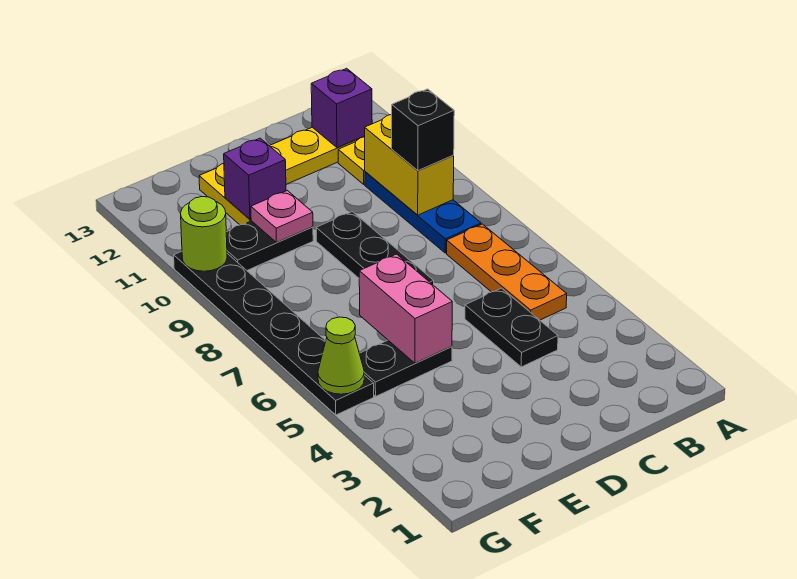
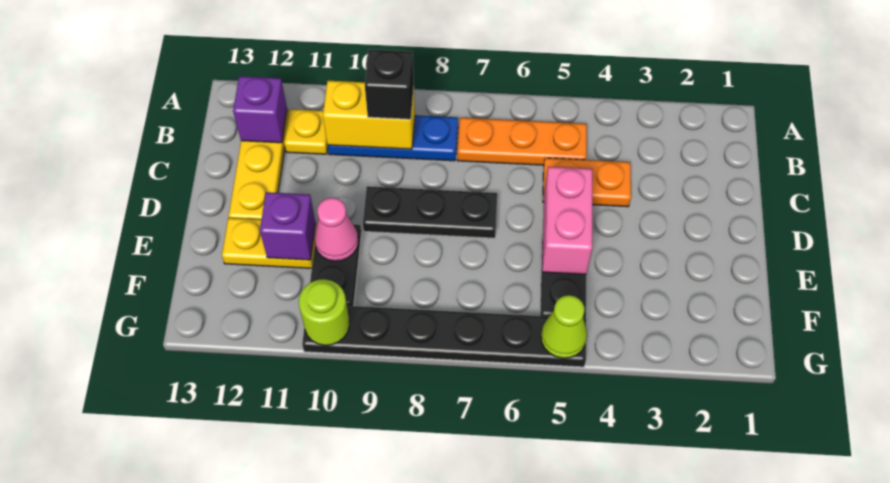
black 1x2 plate [465,288,558,367] -> orange 1x2 plate [543,158,631,207]
pink 1x2 brick [359,254,452,363] -> pink 1x2 brick turned to [542,167,592,274]
pink 1x1 plate [251,191,313,242] -> pink 1x1 cone [314,198,358,261]

